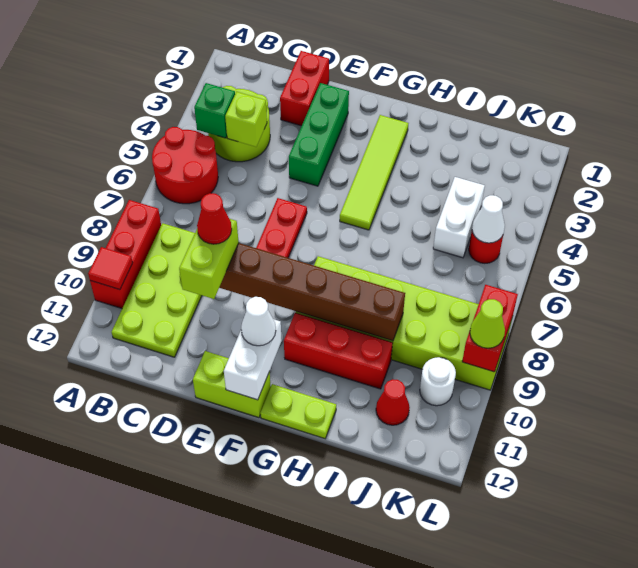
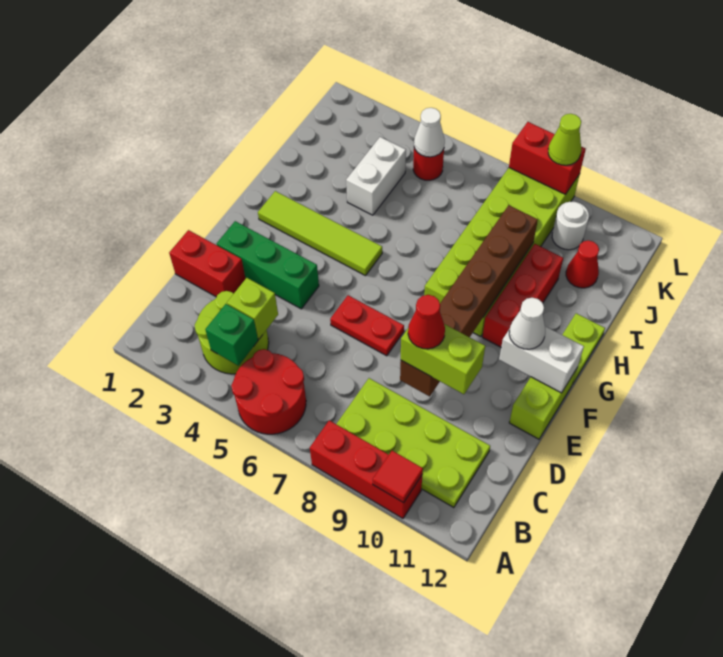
white 1x2 brick [433,177,485,258] -> white 1x2 brick turned to [346,137,406,215]

